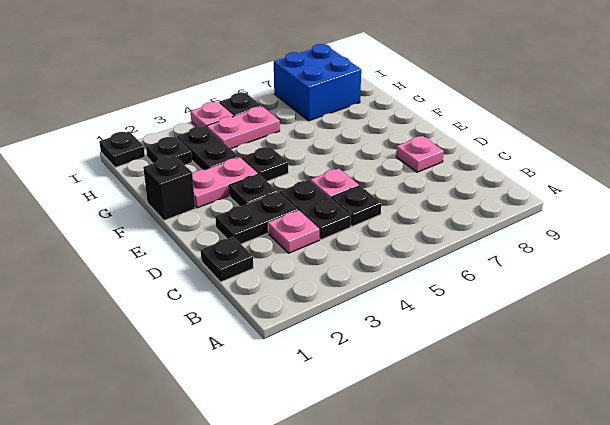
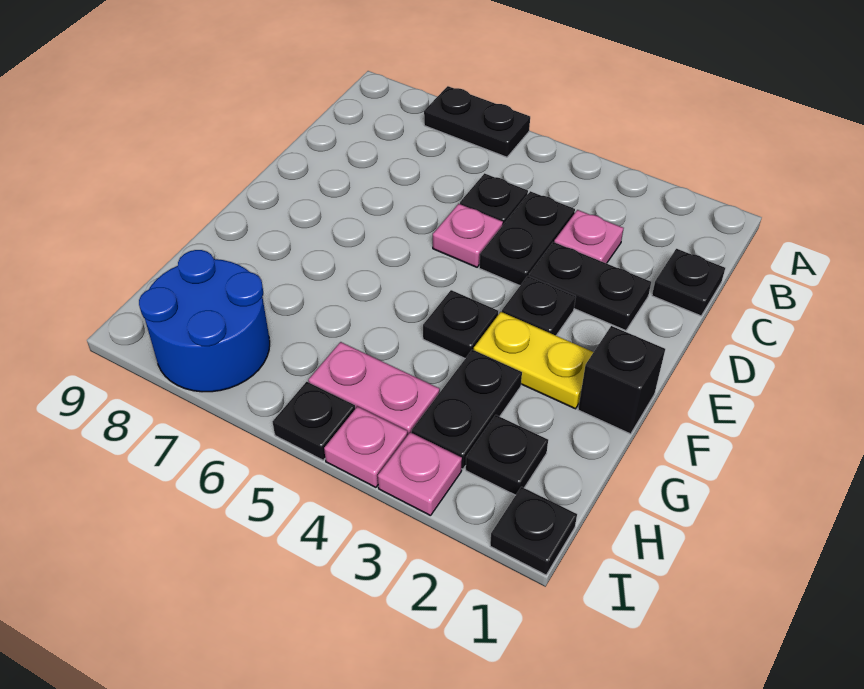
none -> black 1x2 plate [424,86,530,157]
pink 1x1 plate [396,136,444,172] -> pink 1x1 plate moved to [378,432,462,516]
pink 1x2 plate [192,157,258,208] -> yellow 1x2 plate [474,312,593,409]
blue 2x2 brick [274,44,361,121] -> blue 2x2 round brick [139,250,270,392]

